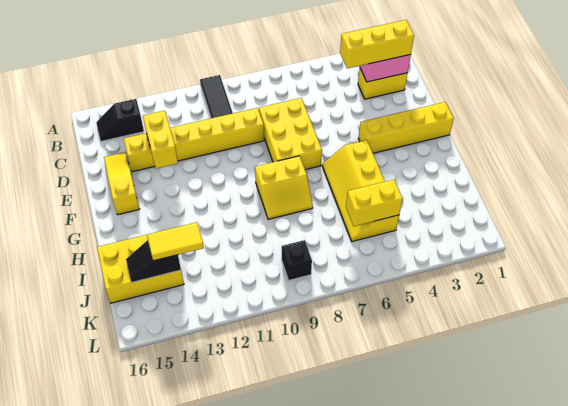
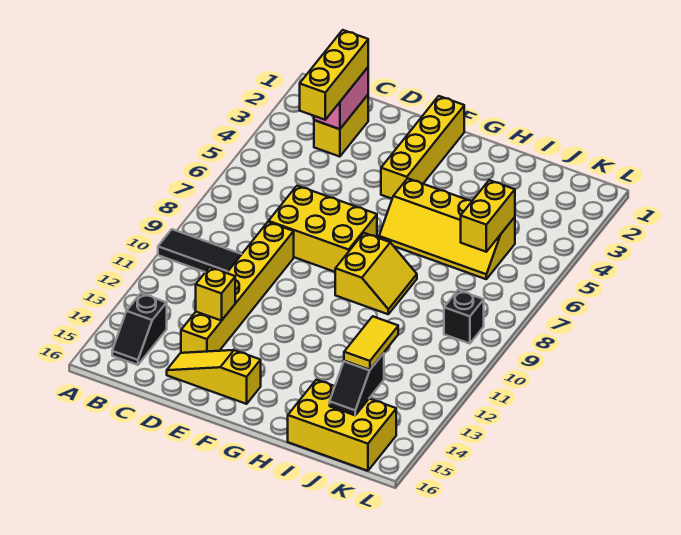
yellow 1x2 brick [143,111,178,168] -> yellow 1x1 brick [196,267,235,321]
yellow 2x3 brick [97,235,184,303] -> yellow 2x3 brick turned to [288,380,396,471]

